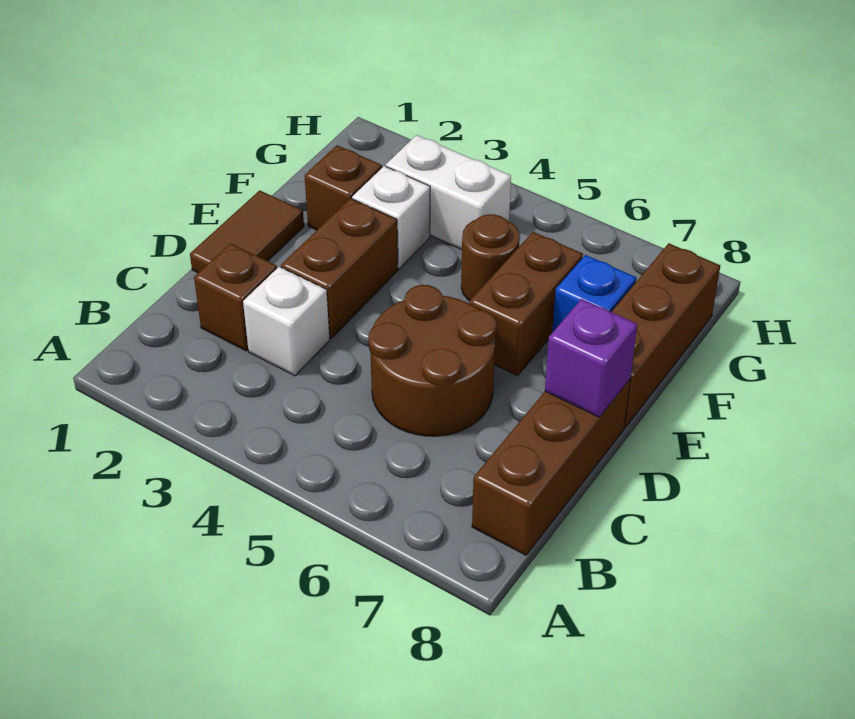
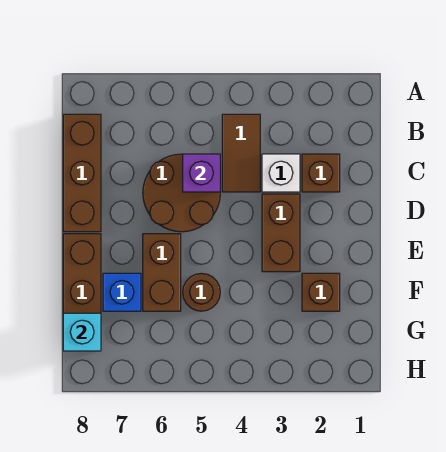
brown 1x2 tile [190,190,304,273] -> brown 1x2 tile moved to [222,114,260,192]
purple 1x1 brick [545,299,637,417] -> purple 1x1 brick moved to [183,154,220,192]
white 1x1 brick [352,166,430,269] -> none
white 1x2 brick [386,135,511,250] -> none
none -> cyan 1x1 brick [63,313,101,351]

